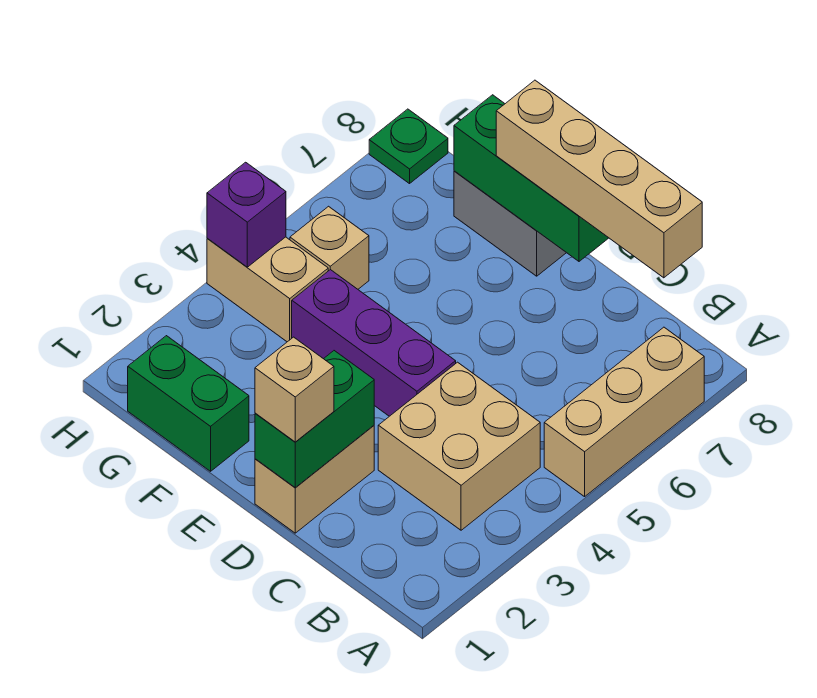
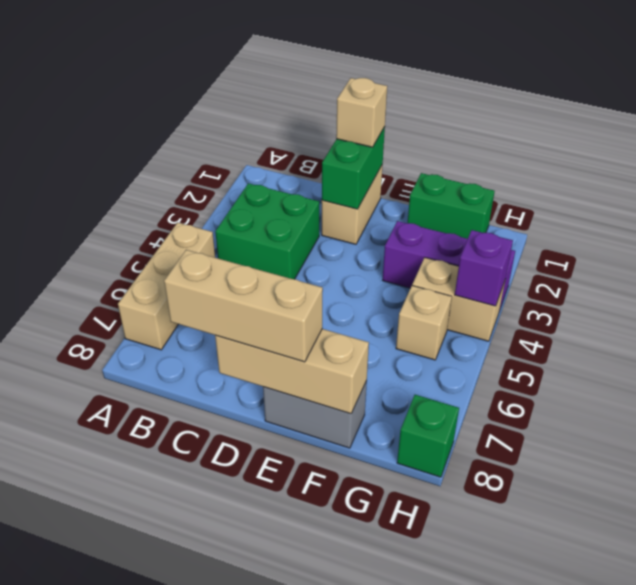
tan 2x2 brick [378,362,540,530] -> green 2x2 brick [215,183,319,279]
tan 1x4 brick [496,80,702,278] -> tan 1x3 brick [164,250,323,362]
purple 1x3 brick [292,270,456,416] -> purple 1x3 brick moved to [383,221,515,311]
green 1x3 brick [454,95,608,261] -> tan 1x3 brick [215,329,369,414]
green 1x1 plate [369,109,448,184] -> green 1x1 brick [397,395,459,477]

